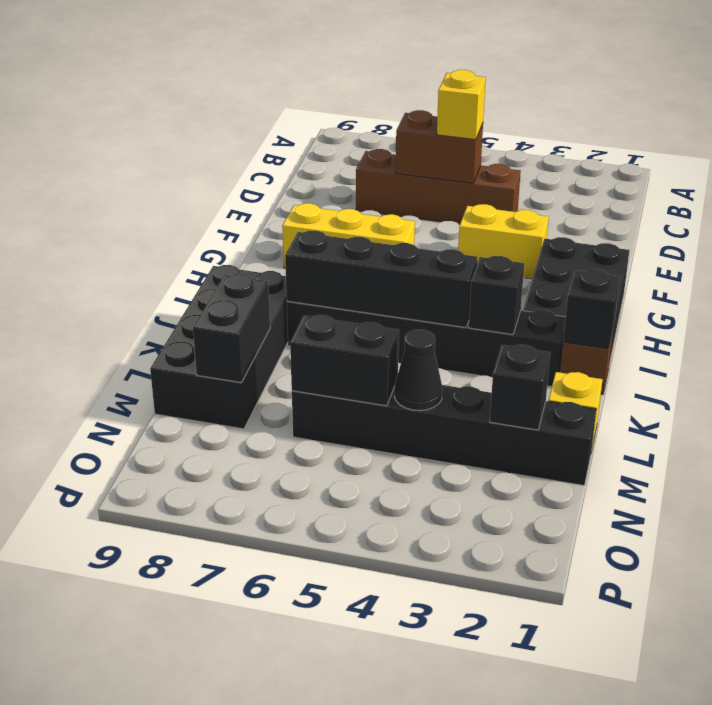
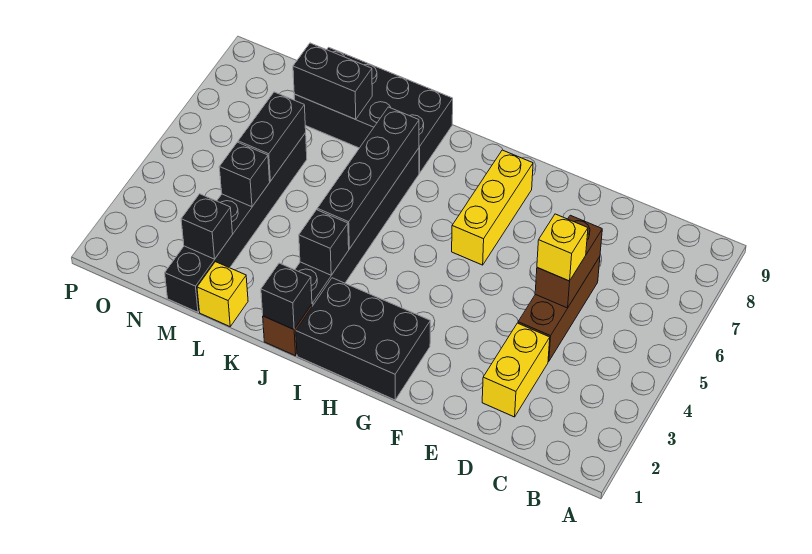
brown 1x4 brick [356,149,521,224] -> brown 1x3 brick [518,257,600,362]
yellow 1x2 brick [458,204,549,279] -> yellow 1x2 brick moved to [482,323,550,417]
black 1x1 cone [394,330,442,411] -> black 1x1 brick [219,142,270,207]

